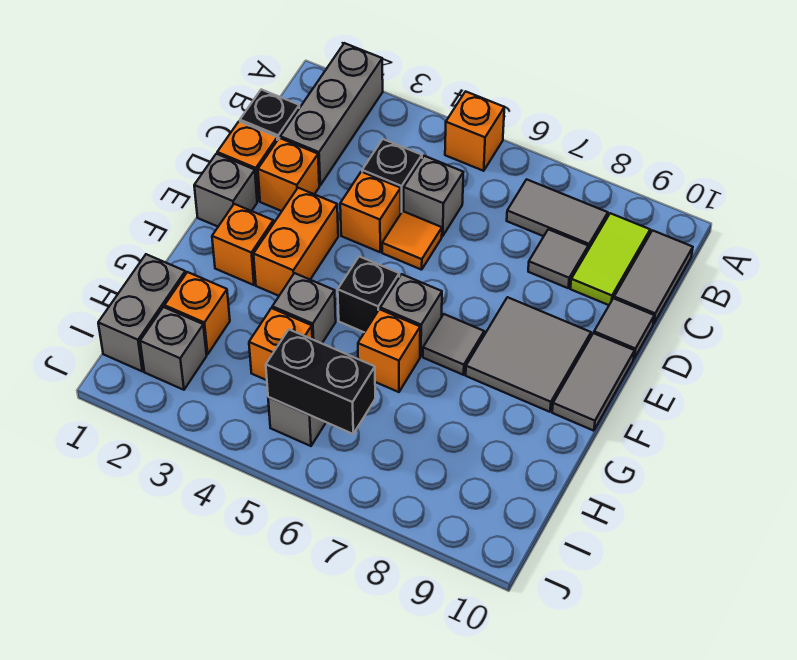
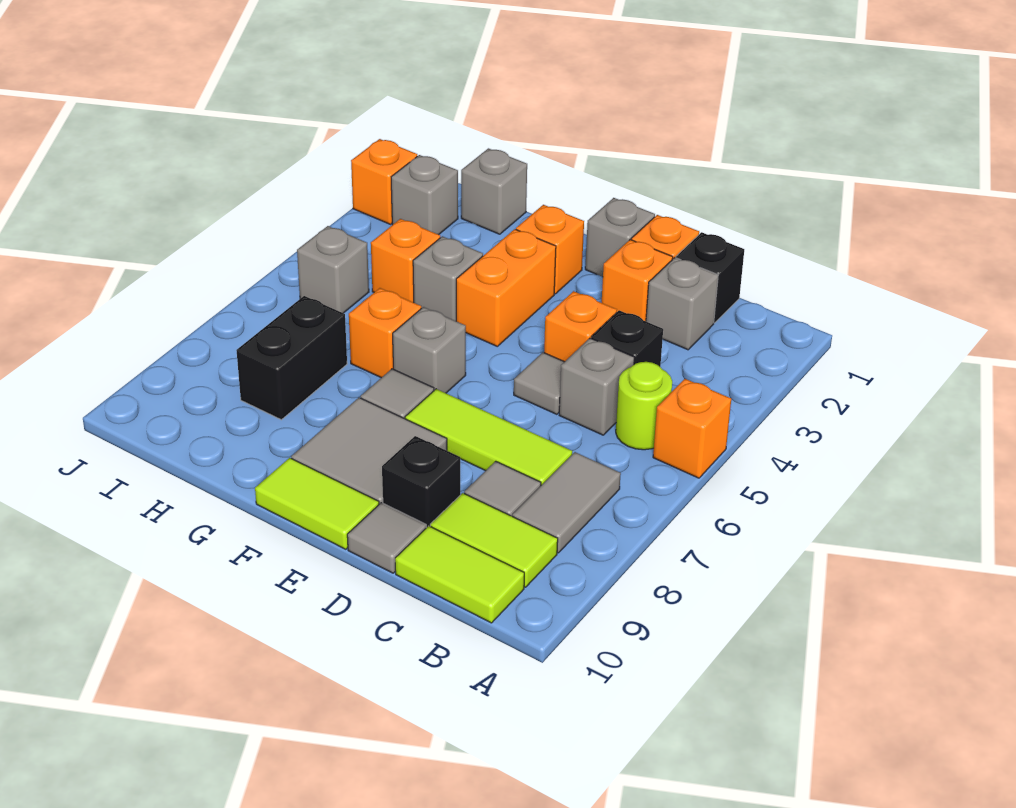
grey 1x3 brick [280,43,383,185] -> grey 1x1 brick [646,258,718,350]
none -> lime 1x1 round brick [616,362,672,450]
grey 1x2 tile [614,230,693,324] -> lime 1x2 tile [395,526,524,623]
none -> lime 1x3 tile [405,389,572,485]
orange 1x1 tile [382,211,442,270] -> grey 1x1 tile [514,352,564,414]
orange 1x2 brick [254,188,338,296] -> orange 1x2 brick turned to [456,229,556,346]
grey 1x2 tile [552,333,635,431] -> lime 1x2 tile [255,458,379,549]
black 1x1 brick [338,256,399,332] -> black 1x1 brick moved to [382,436,460,528]
grey 1x2 brick [98,254,186,371] -> grey 1x1 brick [461,148,527,234]
orange 1x1 brick [165,272,230,354] -> orange 1x1 brick moved to [351,139,417,224]
black 1x2 brick [266,330,375,434] -> black 1x2 brick moved to [236,296,347,420]

